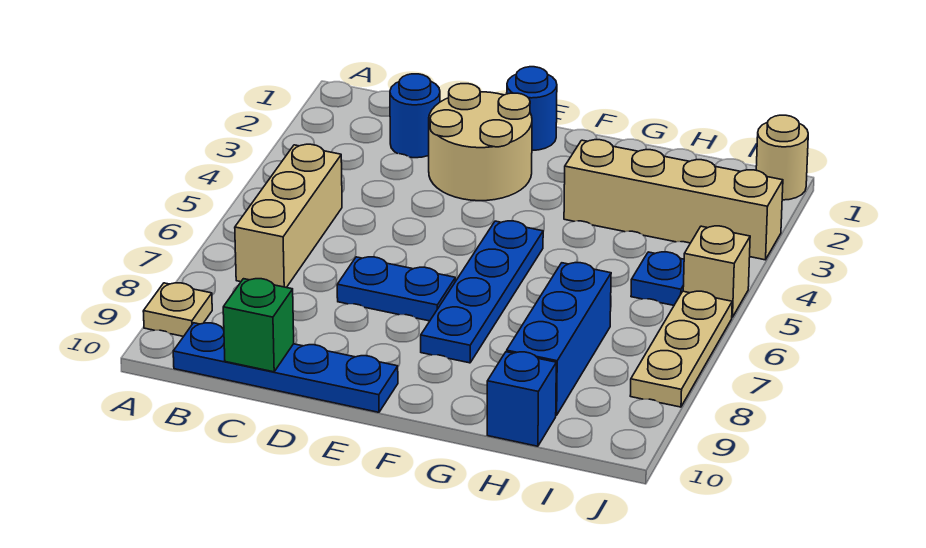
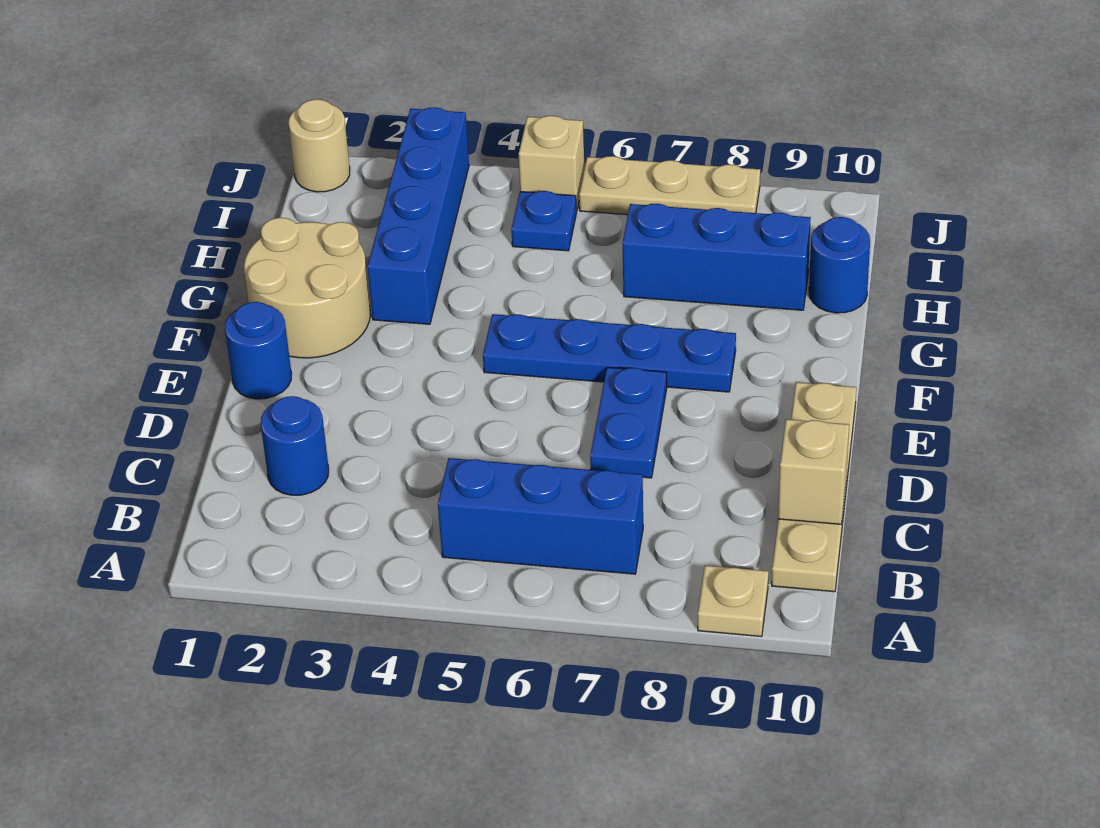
tan 1x3 brick [235,144,342,288] -> blue 1x3 brick [438,458,643,574]
blue 1x4 plate [173,323,398,412] -> tan 1x4 plate [772,382,856,592]
green 1x1 brick [223,279,294,372] -> tan 1x1 brick [778,419,849,524]
tan 2x2 round brick [429,84,532,201] -> tan 2x2 round brick moved to [244,218,370,358]
tan 1x4 brick [564,139,783,260] -> blue 1x4 brick [367,107,469,324]
blue 1x1 brick [487,352,556,446] -> blue 1x1 round brick [809,217,870,313]

